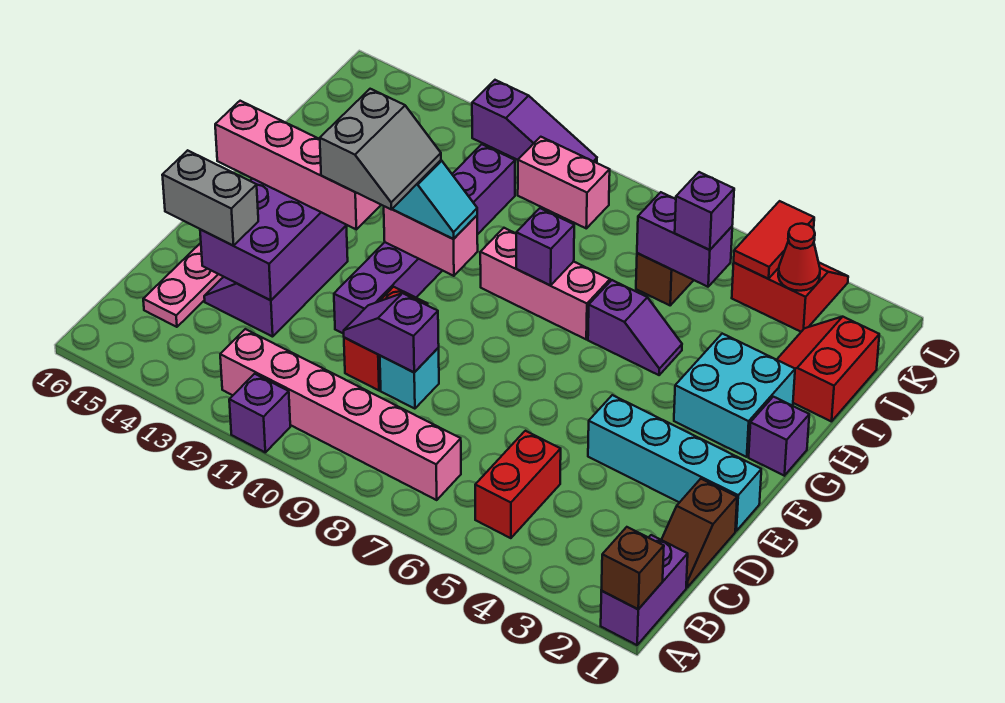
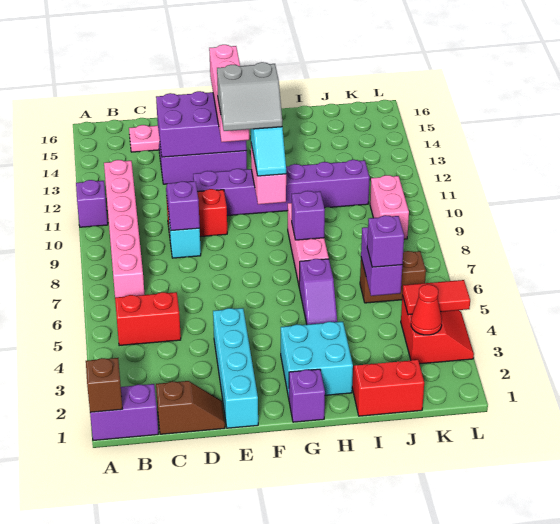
brown 1x2 slope [662,479,737,587] -> brown 1x2 slope turned to [156,381,225,434]
grey 1x2 brick [162,150,258,246] -> none
purple 1x3 slope [472,80,597,163] -> none

